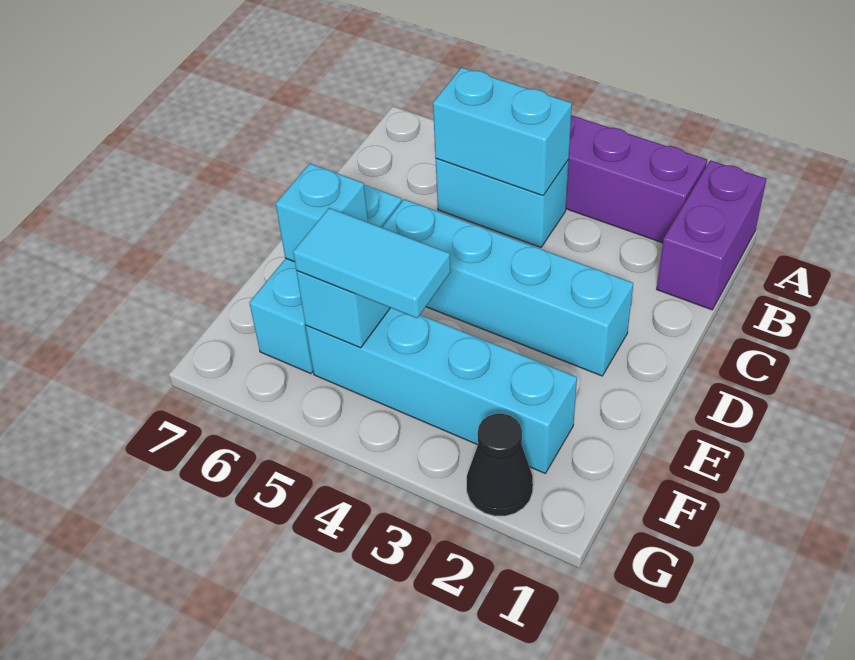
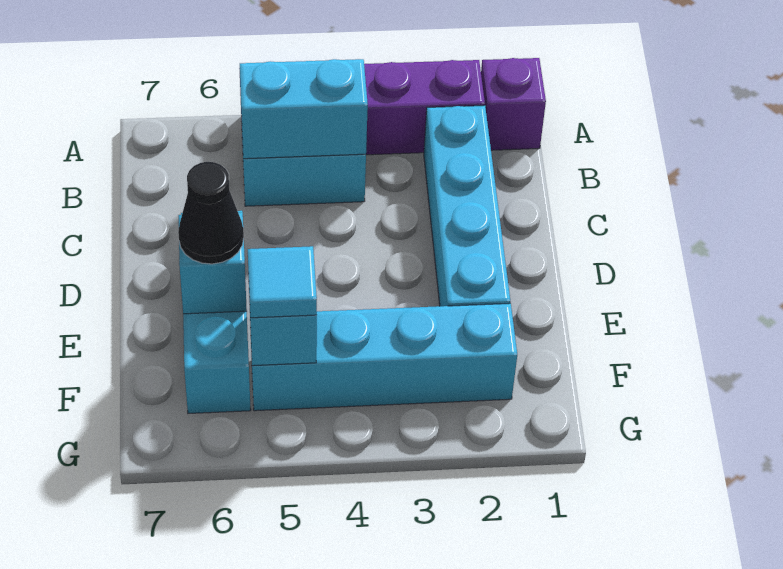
purple 1x2 brick [657,160,766,310] -> purple 1x1 brick [481,58,546,150]
cyan 1x4 brick [382,199,633,376] -> cyan 1x4 brick turned to [424,105,510,306]
cyan 1x2 tile [293,208,450,318] -> cyan 1x1 tile [248,246,317,318]
black 1x1 cone [467,414,533,516] -> black 1x1 cone moved to [178,162,244,264]

